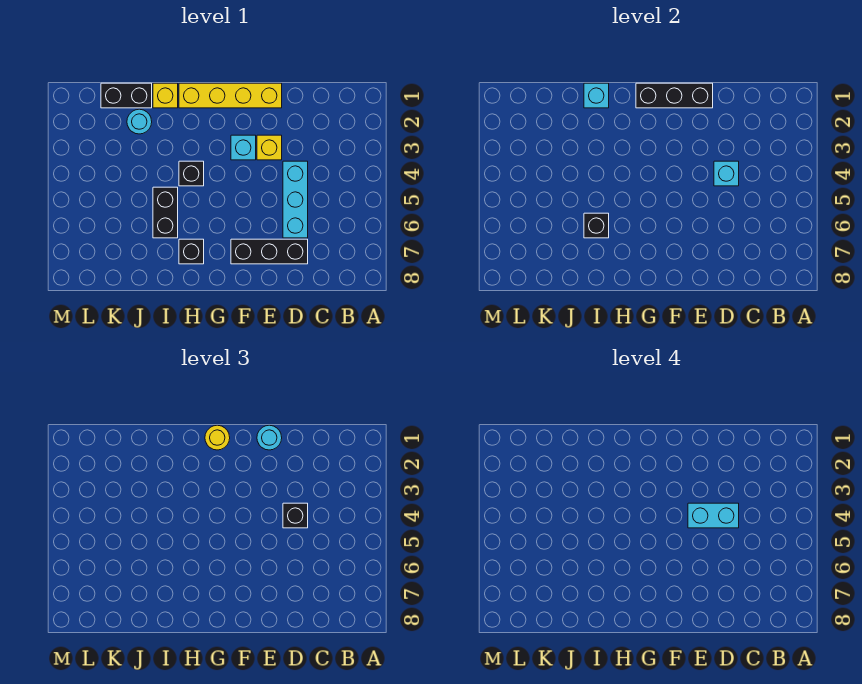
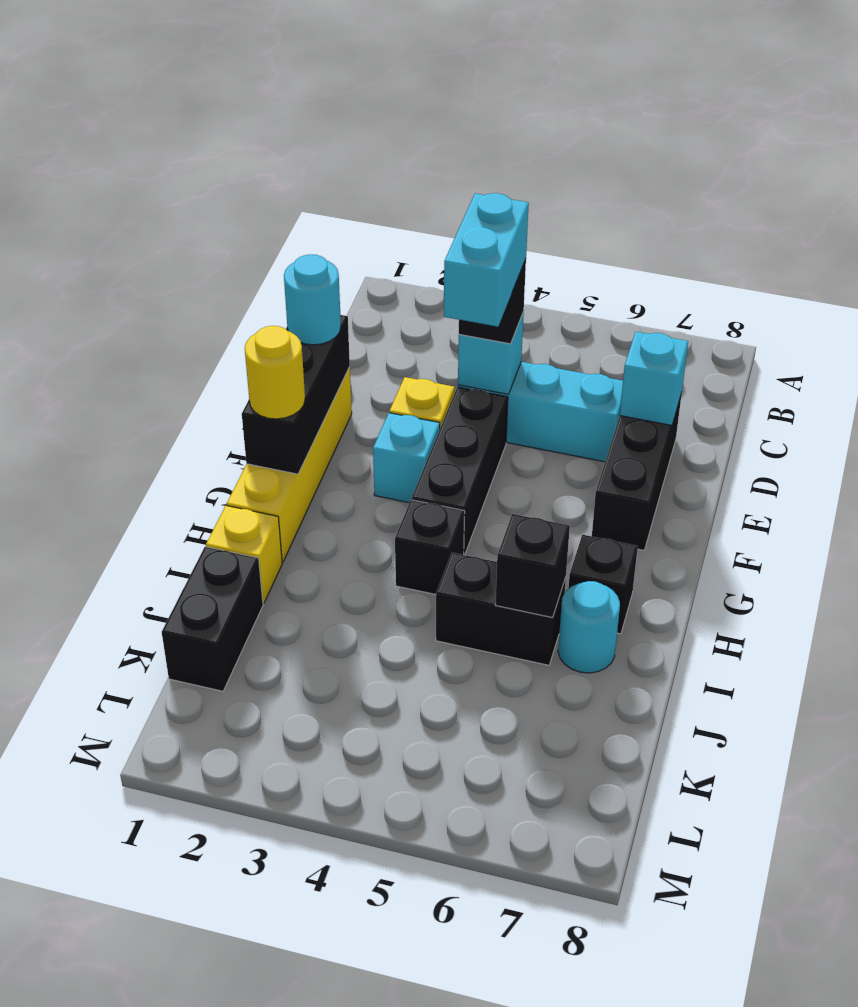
none -> black 1x3 brick [412,387,508,555]
cyan 1x1 brick [584,83,609,108] -> cyan 1x1 brick moved to [620,332,688,425]
cyan 1x1 round brick [127,109,152,134] -> cyan 1x1 round brick moved to [558,581,620,673]

